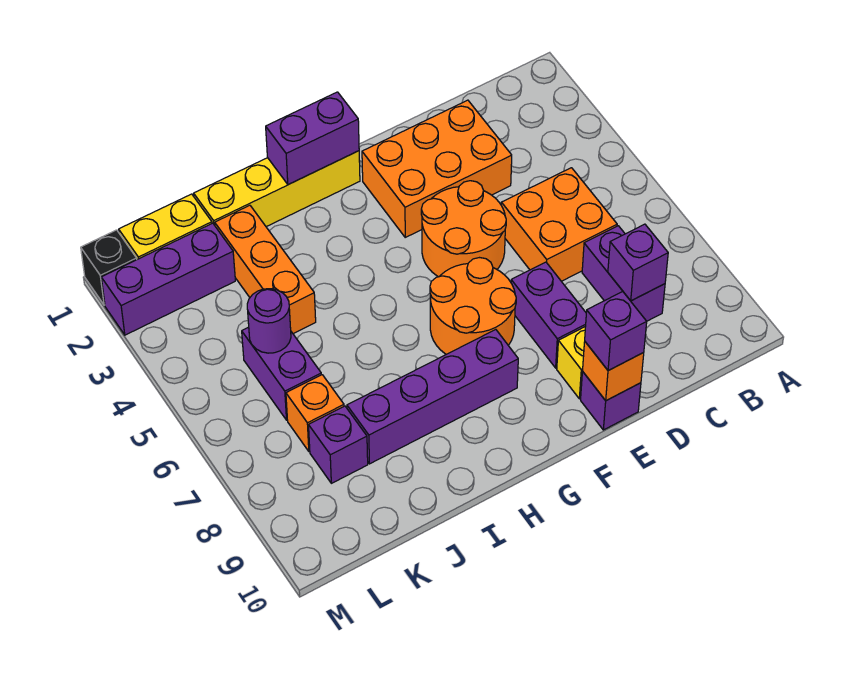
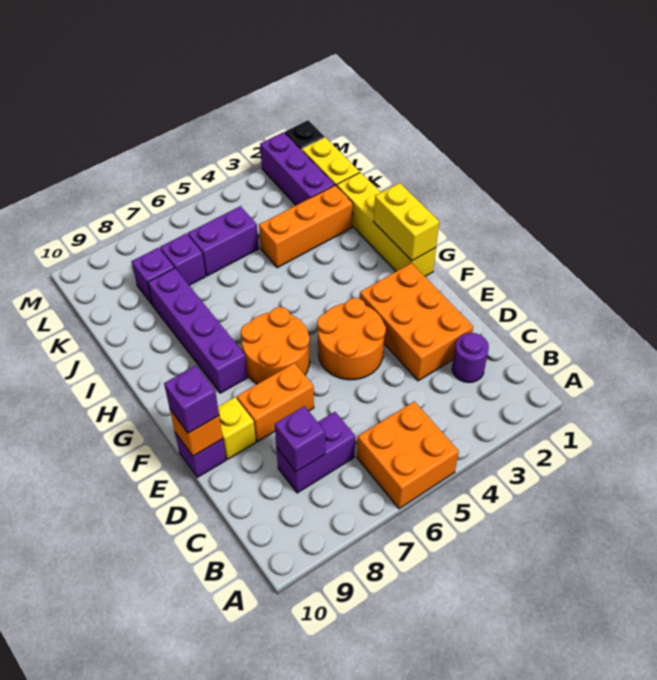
orange 2x2 brick [501,168,617,281] -> orange 2x2 brick moved to [357,401,459,509]
purple 1x2 brick [511,262,586,368] -> orange 1x2 brick [237,363,314,442]
purple 1x2 brick [266,92,359,185] -> yellow 1x2 brick [374,183,439,261]
purple 1x1 round brick [247,289,291,353] -> purple 1x1 round brick moved to [452,333,489,383]
orange 1x1 brick [286,375,344,452] -> purple 1x1 brick [160,234,206,285]

